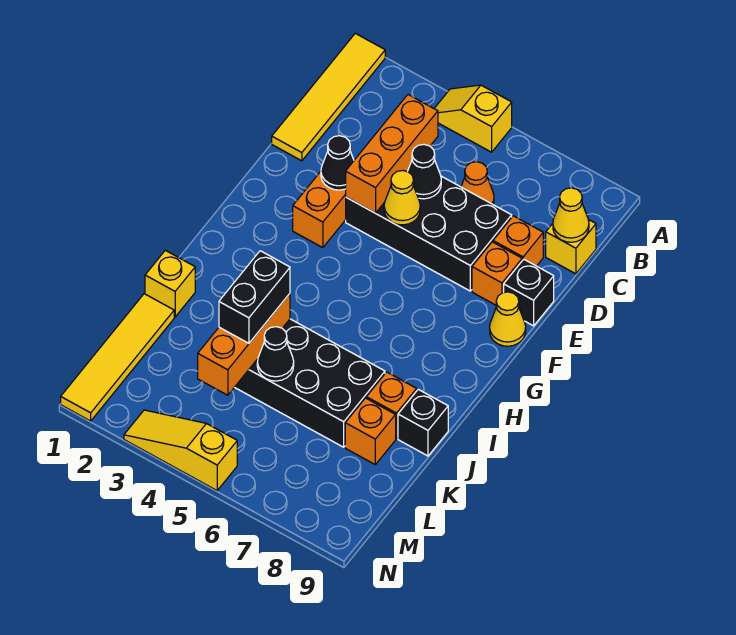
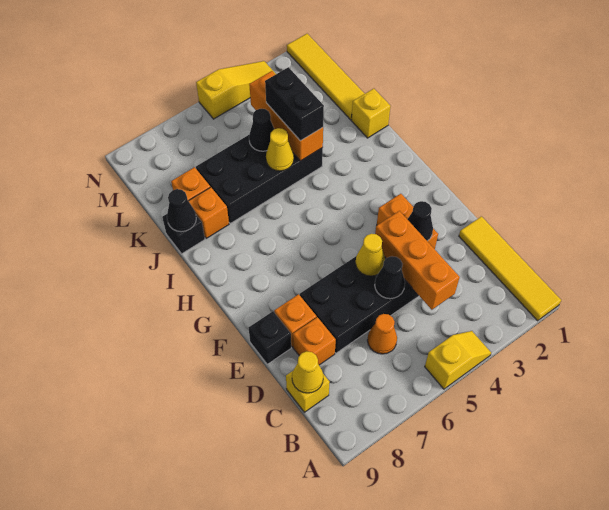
yellow 1x1 cone [490,292,526,346] -> yellow 1x1 cone moved to [266,128,294,171]
none -> black 1x1 cone [167,189,196,232]

